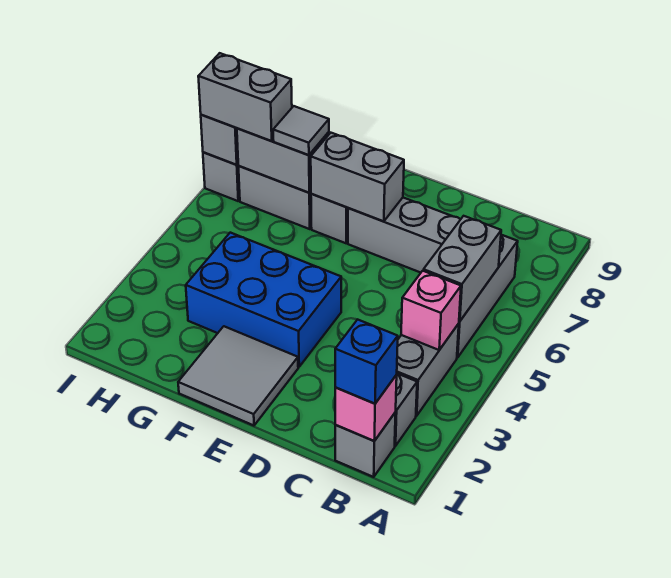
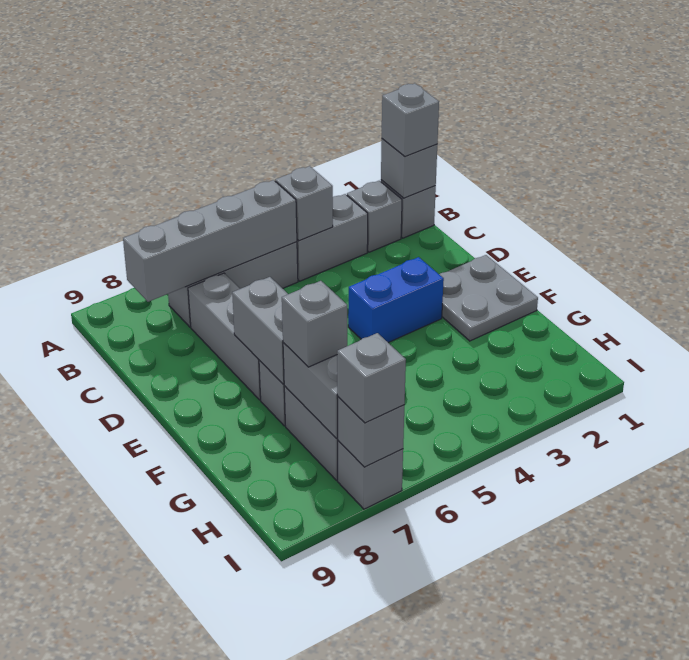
pink 1x1 brick [335,375,397,441] -> grey 1x1 brick [381,139,437,198]
blue 1x1 brick [335,319,398,404] -> grey 1x1 brick [382,84,439,157]
pink 1x1 brick [401,271,461,350] -> grey 1x1 brick [275,166,333,241]
grey 1x2 brick [423,216,501,321] -> grey 1x4 brick [123,180,297,302]
grey 2x2 tile [178,326,298,426] -> grey 2x2 plate [439,255,538,341]
blue 2x3 brick [186,233,341,367] -> blue 1x2 brick [348,257,444,343]
grey 1x1 tile [273,106,329,155] -> grey 1x1 brick [282,281,347,367]
grey 1x2 brick [198,53,292,141] -> grey 1x1 brick [337,333,406,423]

